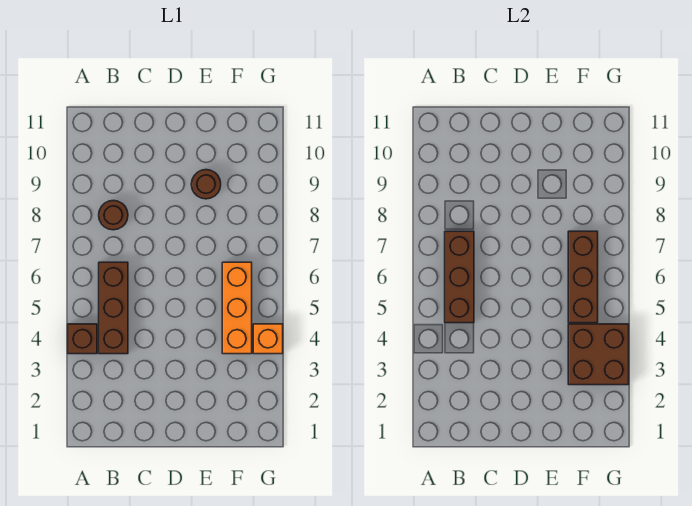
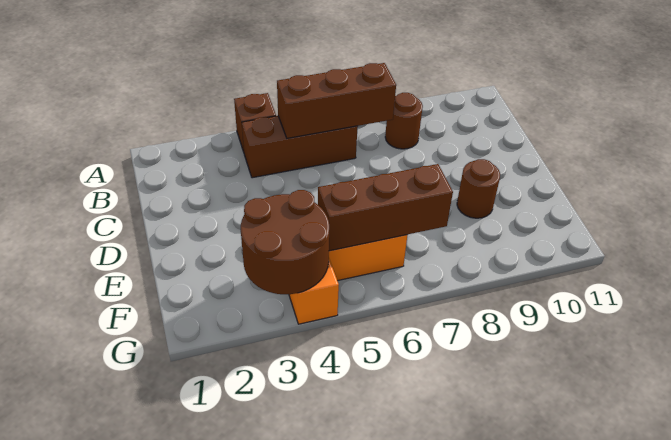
brown 2x2 brick [568,324,629,385] -> brown 2x2 round brick [241,190,329,294]

